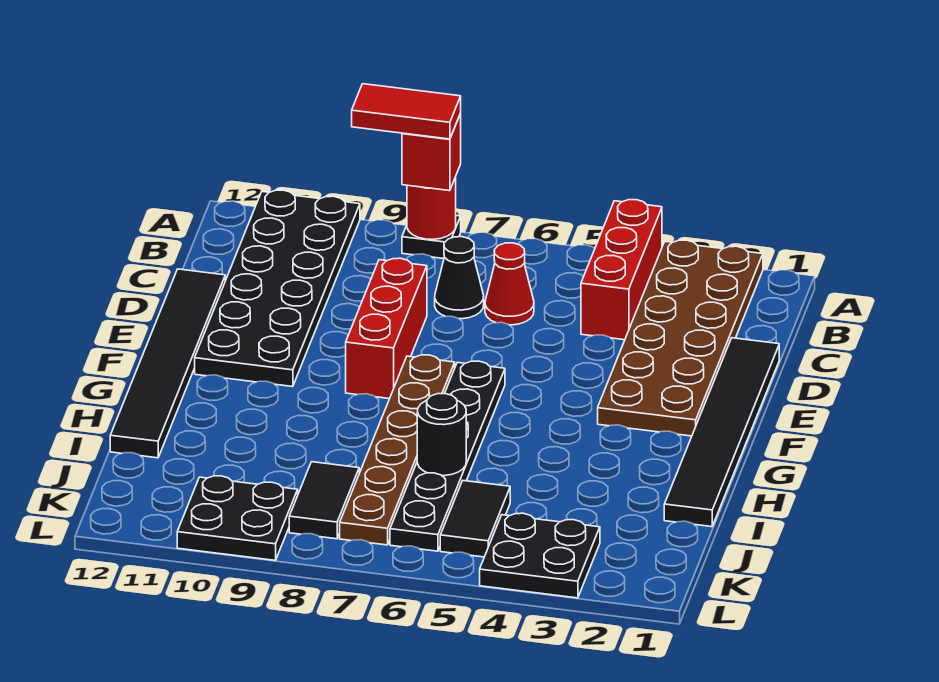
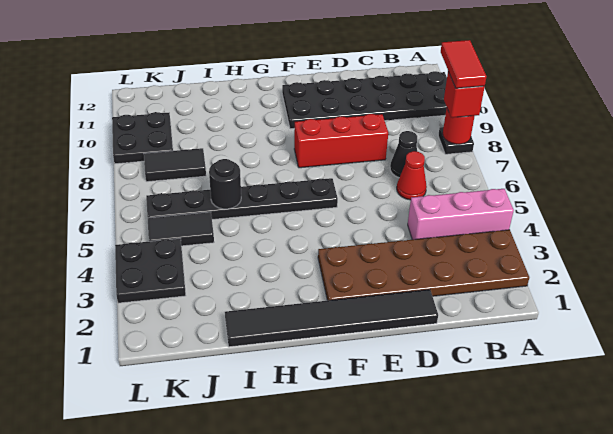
red 1x3 brick [581,200,662,340] -> pink 1x3 brick [408,189,514,240]
black 1x6 tile [110,269,225,458] -> none
brown 1x6 plate [340,355,455,545] -> none

